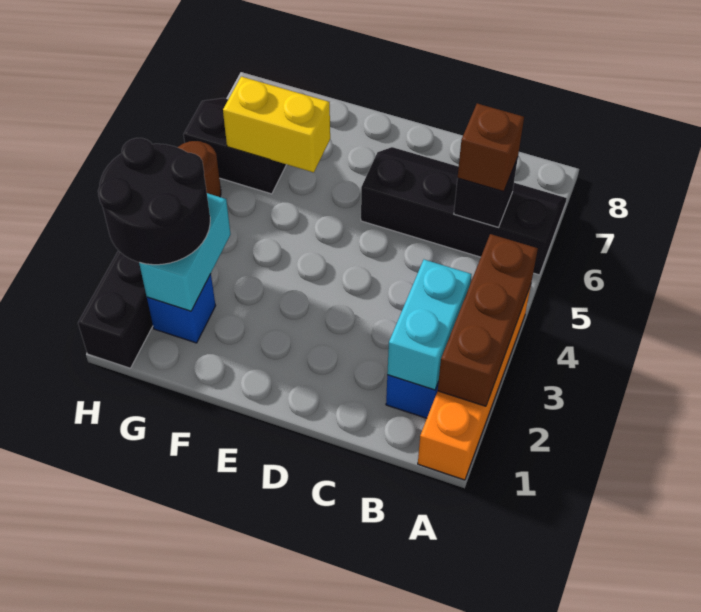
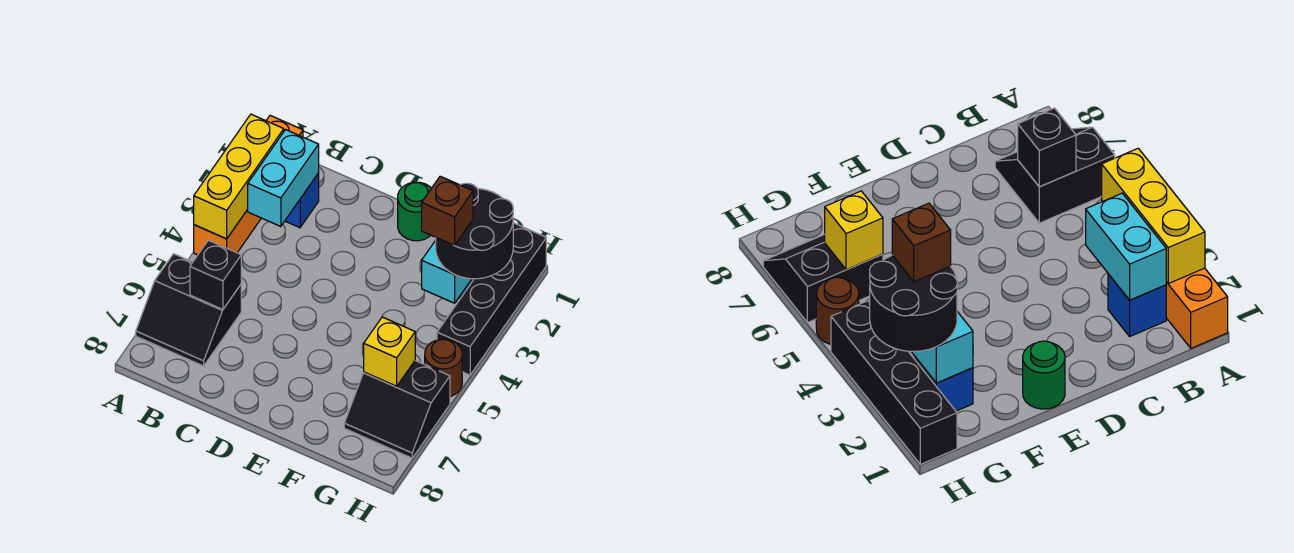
brown 1x3 brick [438,234,538,406] -> yellow 1x3 brick [194,114,284,239]
black 2x4 slope [361,147,567,275] -> black 2x2 slope [136,254,241,366]
brown 1x1 brick [458,104,524,192] -> brown 1x1 brick moved to [422,176,473,246]
none -> green 1x1 round brick [398,182,431,241]
yellow 1x2 brick [223,77,330,172] -> yellow 1x1 brick [364,317,415,386]

